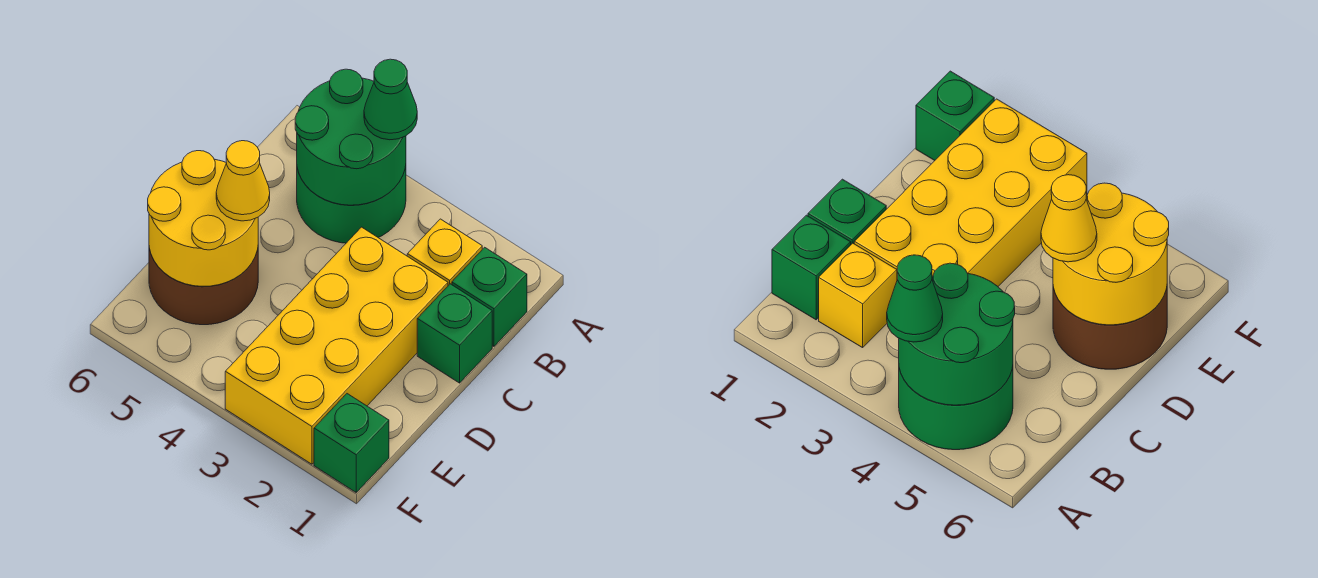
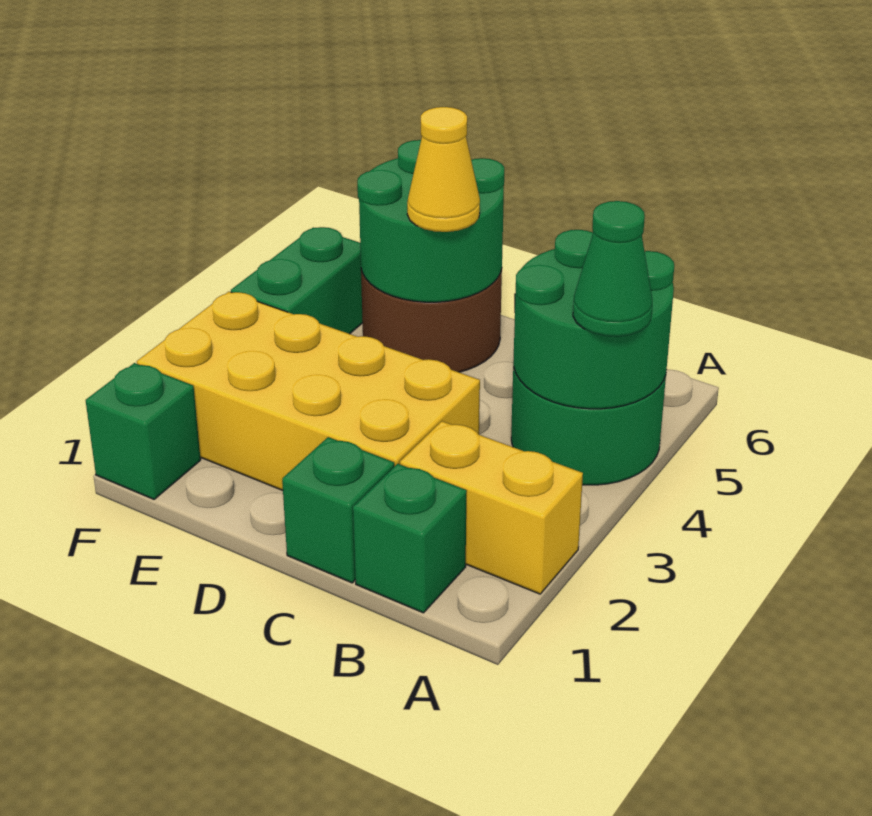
yellow 1x1 brick [407,219,482,285] -> yellow 1x2 brick [400,421,583,594]
yellow 2x2 round brick [148,151,258,286] -> green 2x2 round brick [357,140,504,302]
none -> green 1x2 brick [231,227,363,334]

